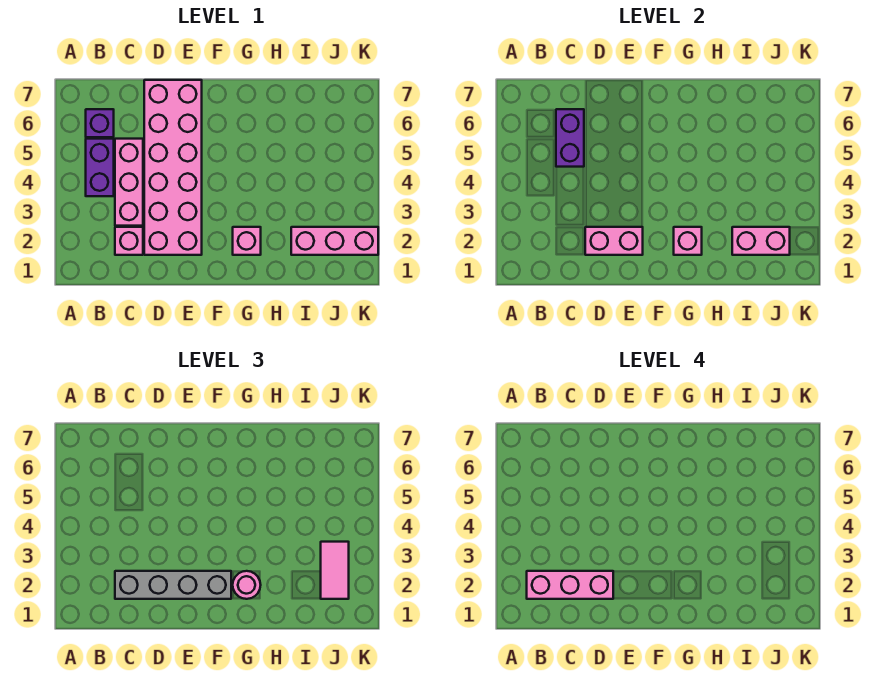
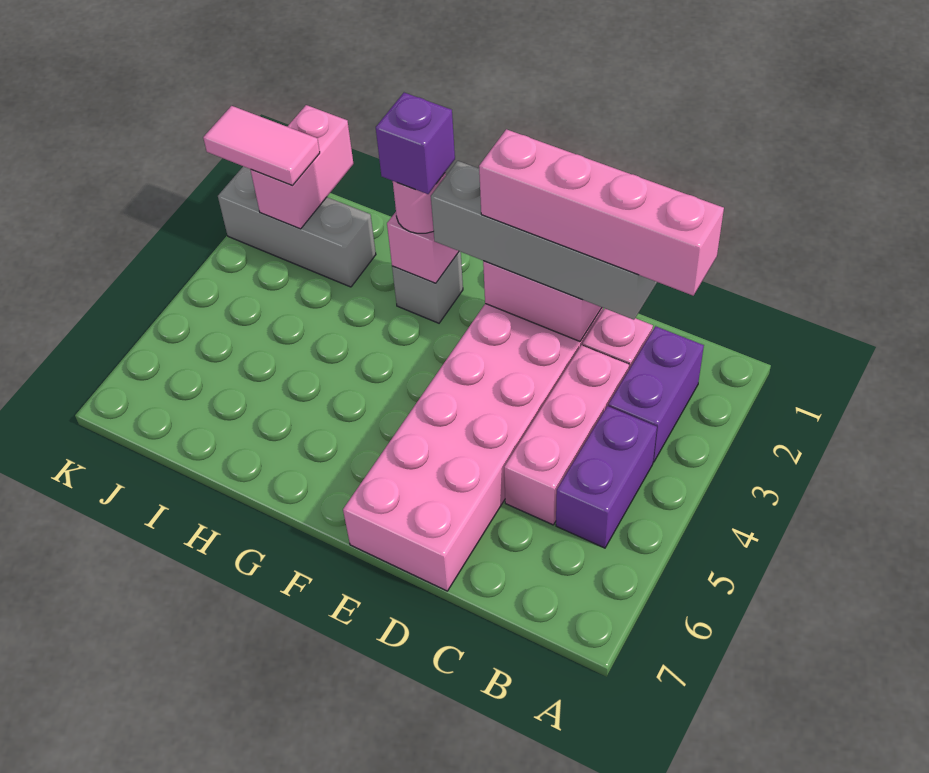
pink 1x3 brick [527,571,613,599] -> pink 1x4 brick [479,129,724,296]
purple 1x1 brick [86,109,114,137] -> purple 1x1 brick moved to [376,93,455,194]
purple 1x2 brick [556,109,584,167] -> purple 1x2 brick moved to [608,326,704,462]
pink 1x1 brick [233,227,261,255] -> grey 1x1 brick [392,251,463,323]
pink 1x3 brick [291,227,378,255] -> grey 1x3 brick [218,166,376,287]
pink 1x2 brick [732,227,790,255] -> pink 1x2 brick turned to [250,105,353,229]
pink 1x2 tile [321,542,349,599] -> pink 1x2 tile turned to [203,106,320,185]

